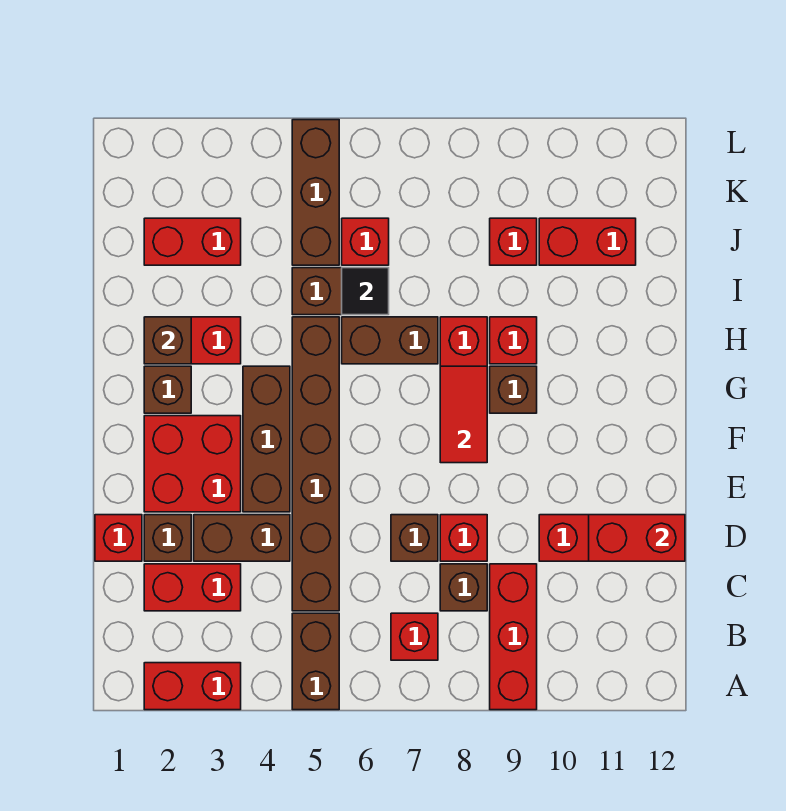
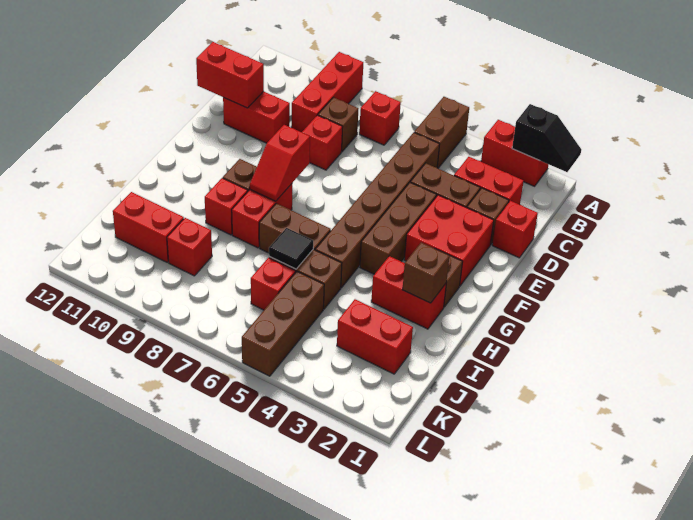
none -> black 1x2 slope [512,104,581,172]
brown 1x1 brick [391,515,438,561] -> none
red 1x2 tile [440,366,487,463] -> red 1x2 slope [250,125,310,201]

